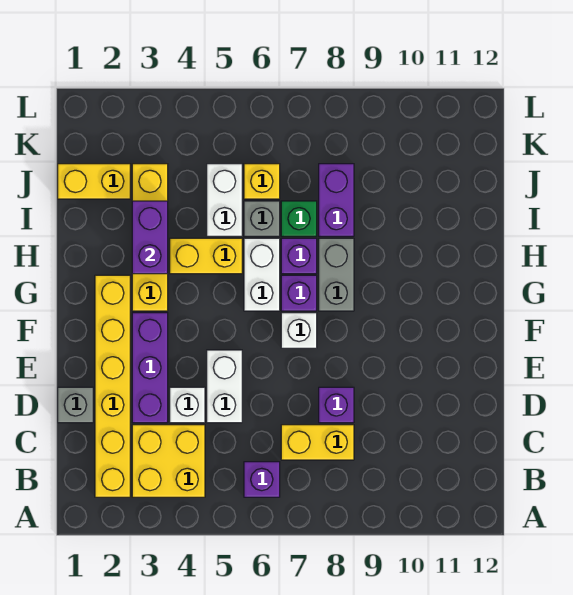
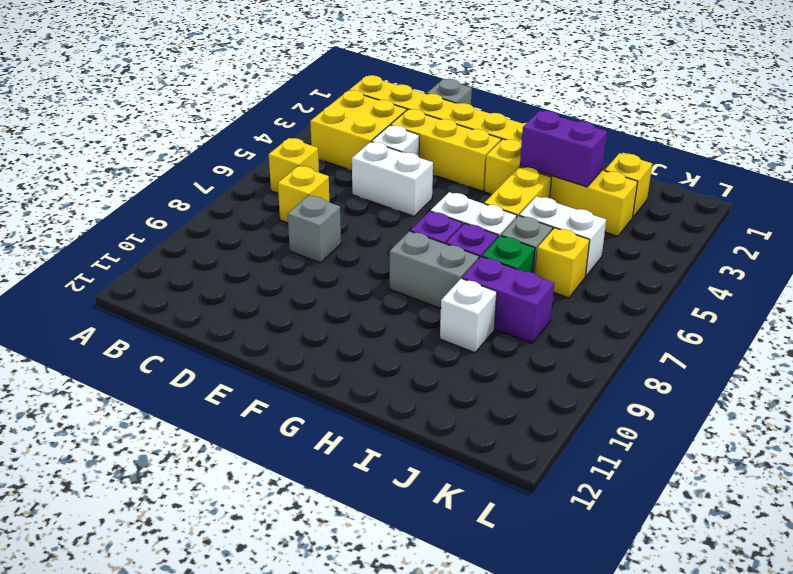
purple 1x1 brick [244,462,280,497] -> yellow 1x1 brick [269,138,319,193]
yellow 1x2 brick [281,425,354,460] -> yellow 1x1 brick [278,166,329,223]
purple 1x3 brick [132,313,168,423] -> yellow 1x3 brick [391,109,501,191]
purple 1x1 brick [319,387,354,423] -> grey 1x1 brick [288,195,341,263]
white 1x1 brick [281,313,317,348] -> white 1x1 brick moved to [440,279,497,353]
yellow 1x2 brick [58,164,130,199] -> yellow 1x1 brick [605,153,652,217]

